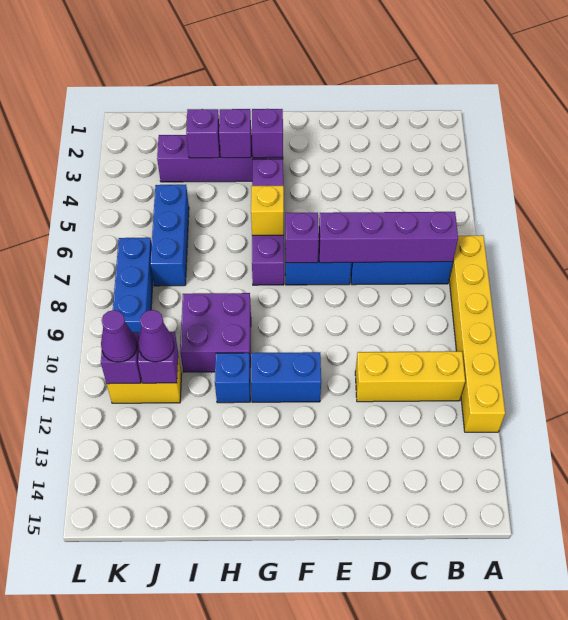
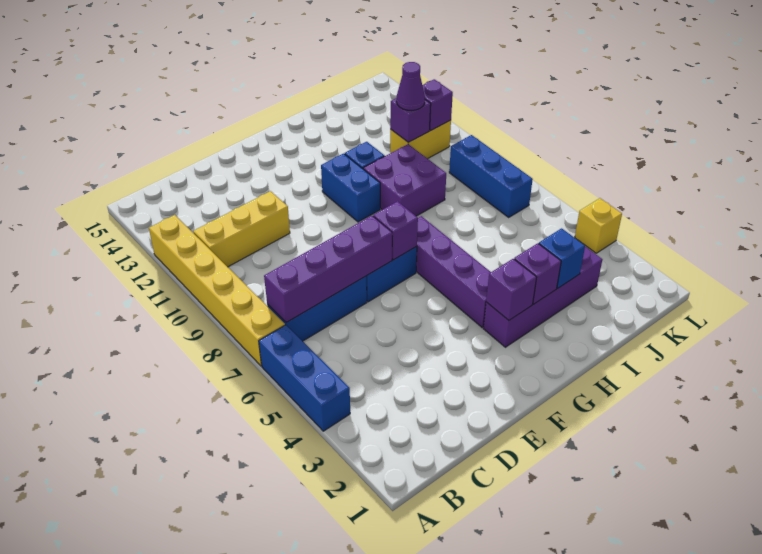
blue 1x2 brick [251,352,321,402] -> blue 1x2 brick turned to [321,154,380,222]
yellow 1x1 brick [251,186,284,235] -> yellow 1x1 brick moved to [575,198,622,253]
purple 1x1 brick [186,109,220,158] -> blue 1x1 brick [539,228,585,288]
blue 1x3 brick [150,185,189,286] -> blue 1x3 brick moved to [259,325,350,431]
purple 1x1 cone [101,310,137,362] -> none

